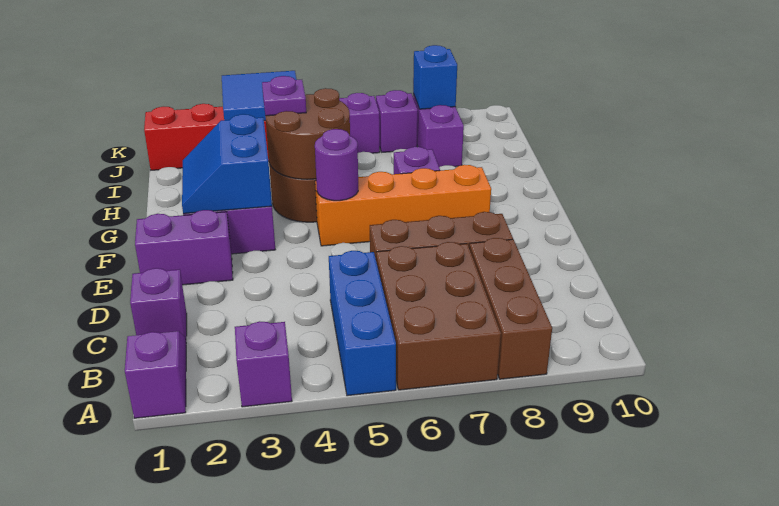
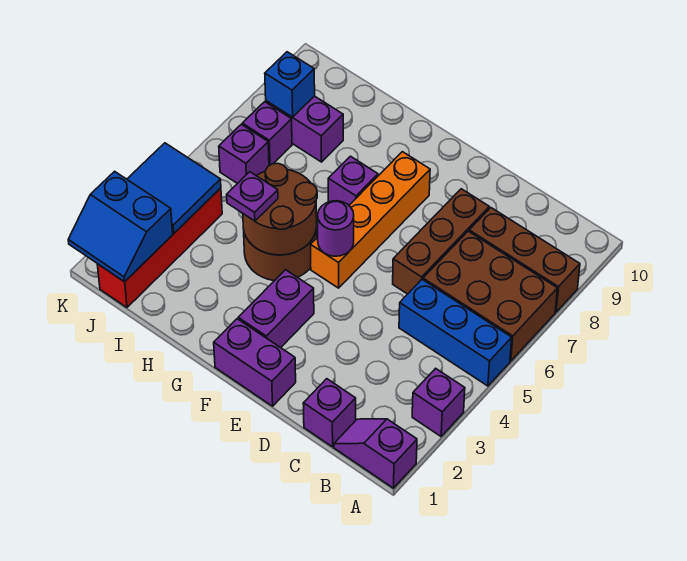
purple 1x2 brick [135,210,233,285] -> purple 1x2 brick turned to [214,319,296,406]
blue 2x2 slope [182,114,272,214] -> blue 2x2 slope moved to [68,171,173,282]

